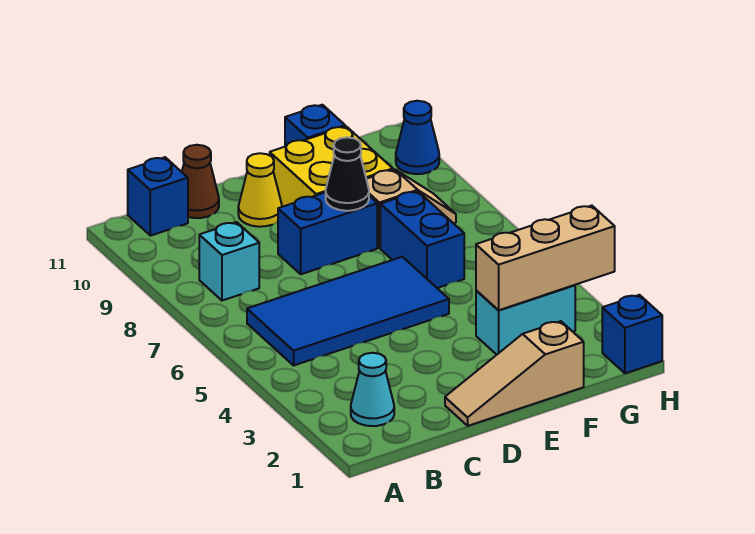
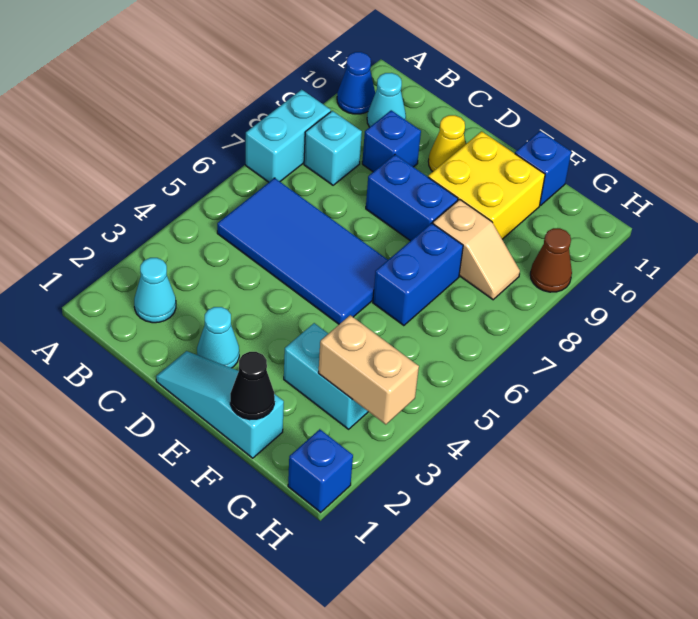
none -> cyan 1x2 brick [246,89,331,182]
none -> cyan 1x1 cone [367,73,406,127]
blue 1x1 brick [128,157,188,236] -> blue 1x1 brick moved to [362,110,421,172]
brown 1x1 cone [182,145,219,218] -> brown 1x1 cone moved to [530,228,572,292]
tan 1x3 slope [445,321,584,426] -> cyan 1x3 slope [156,351,284,458]
none -> cyan 1x1 cone [197,307,239,368]
black 1x1 cone [326,137,369,211] -> black 1x1 cone moved to [230,352,275,420]
tan 1x3 brick [476,206,615,310] -> tan 1x2 brick [318,315,419,425]
blue 1x1 cone [396,101,439,174] -> blue 1x1 cone moved to [337,52,375,114]

